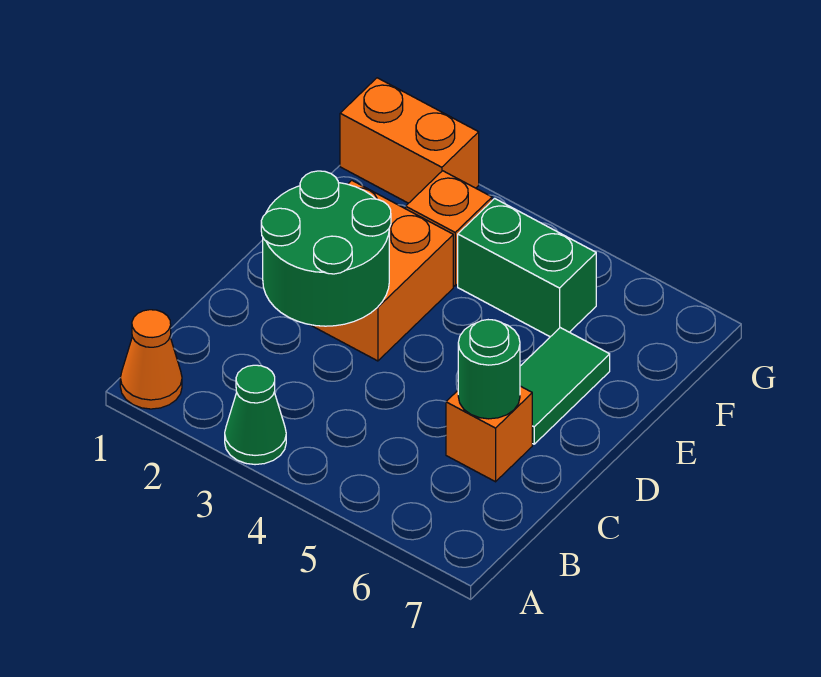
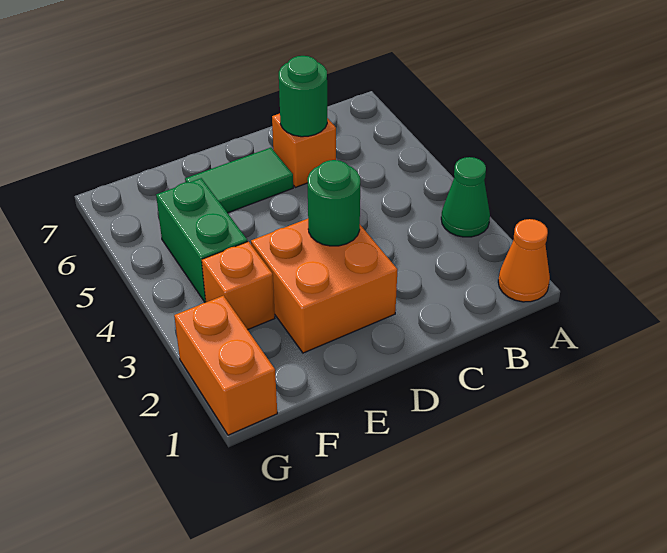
green 2x2 round brick [261,171,391,326] -> green 1x1 round brick [307,160,360,246]

